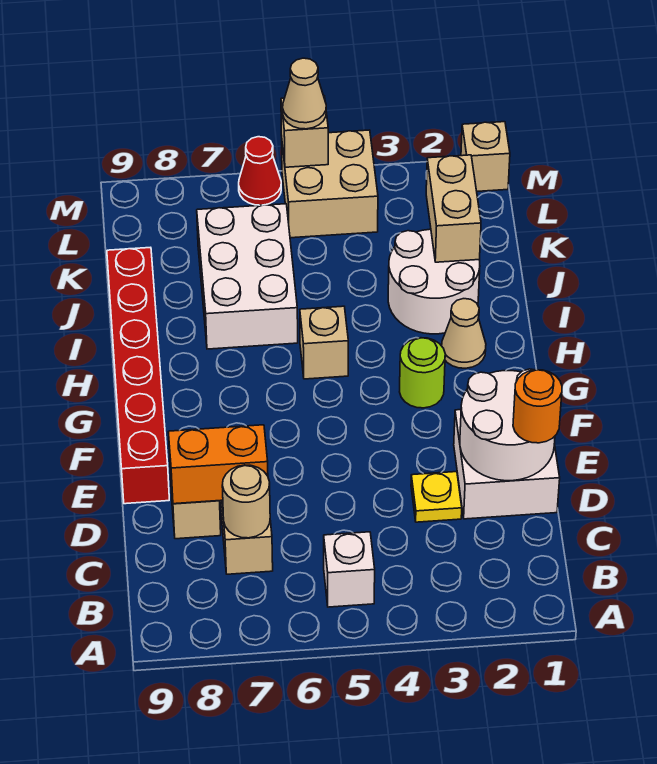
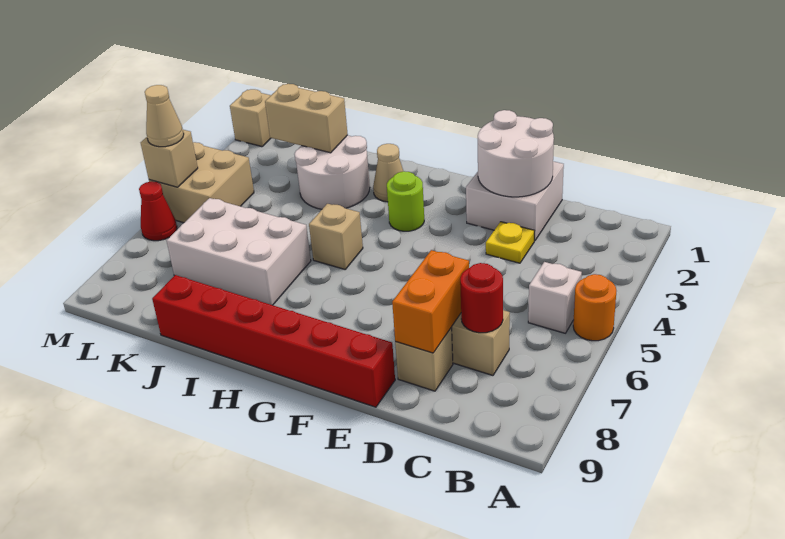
tan 1x1 round brick [222,465,270,538] -> red 1x1 round brick [460,263,503,333]
orange 1x1 round brick [513,370,562,443] -> orange 1x1 round brick moved to [573,274,617,341]

